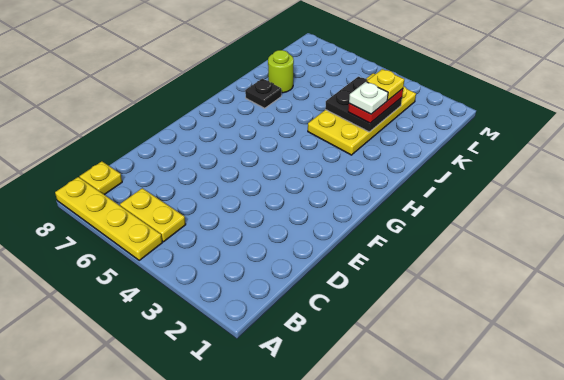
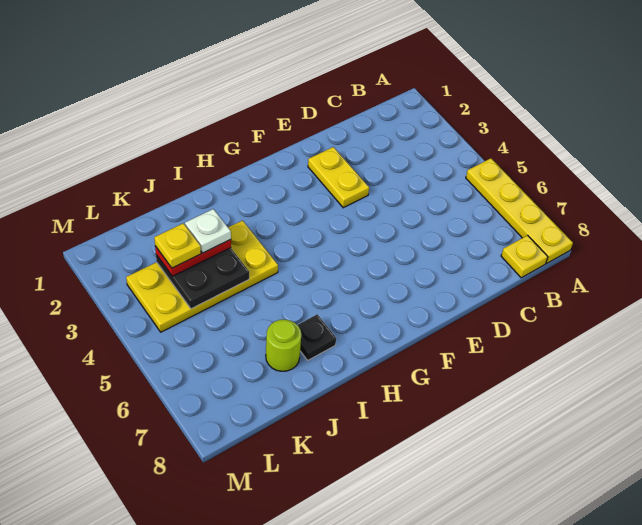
yellow 1x2 plate [120,188,186,242] -> yellow 1x2 plate moved to [308,147,369,208]

